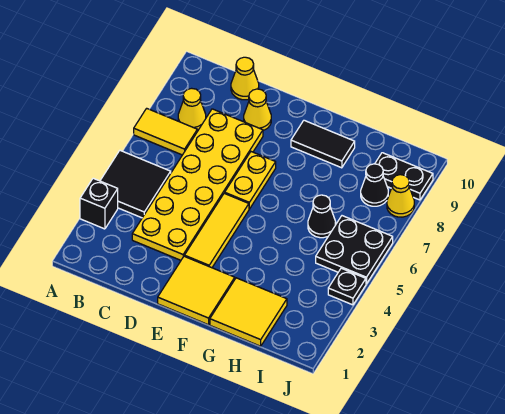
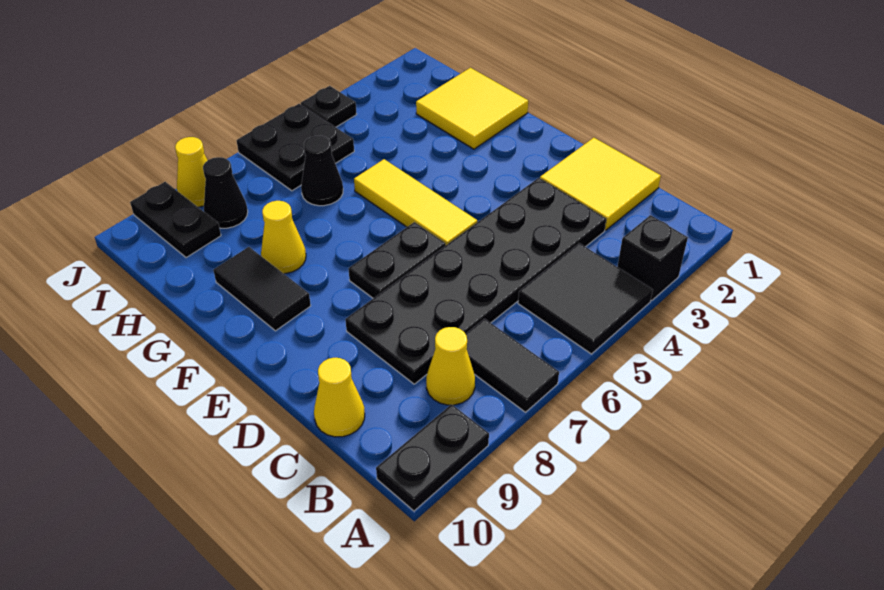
yellow 1x2 tile [134,108,197,155] -> black 1x2 tile [466,319,559,412]
none -> black 1x2 plate [376,404,489,511]
yellow 2x6 plate [132,109,263,260] -> black 2x6 plate [345,178,606,384]
yellow 1x1 cone [244,89,271,131] -> yellow 1x1 cone moved to [261,201,306,274]
yellow 2x2 tile [158,256,235,325] -> yellow 2x2 tile moved to [540,138,661,230]
yellow 1x3 tile [184,193,249,268] -> yellow 1x3 tile turned to [354,159,477,245]
yellow 1x2 plate [225,152,276,209] -> black 1x2 plate [348,222,446,298]

